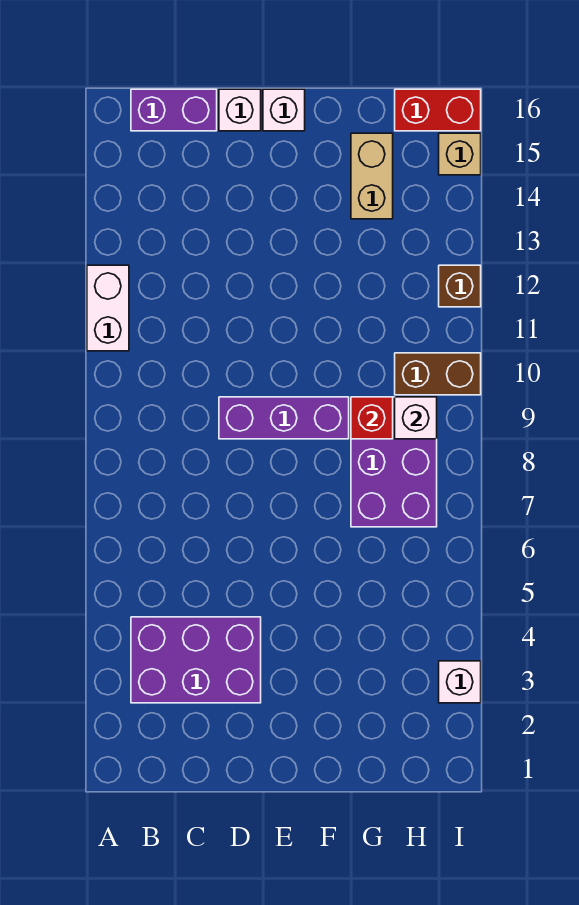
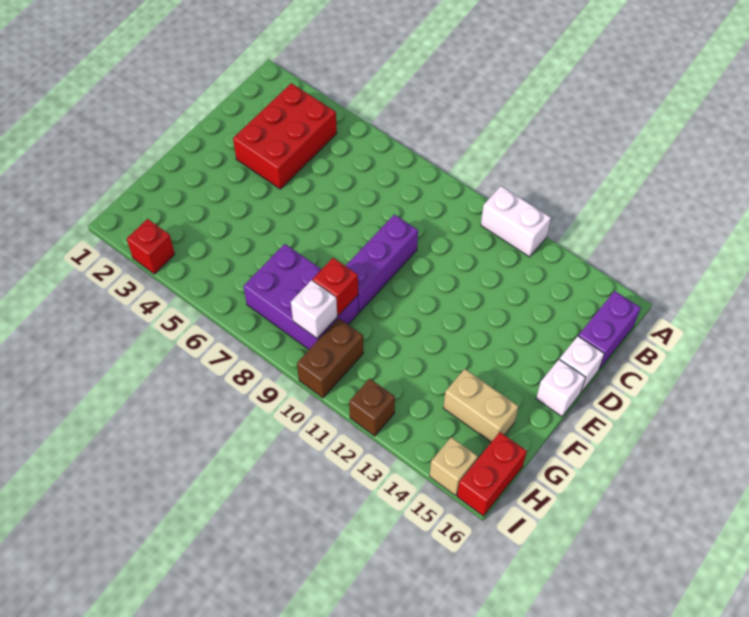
purple 2x3 brick [131,617,261,703] -> red 2x3 brick [233,83,337,189]
white 1x1 brick [439,661,481,703] -> red 1x1 brick [127,219,175,274]

